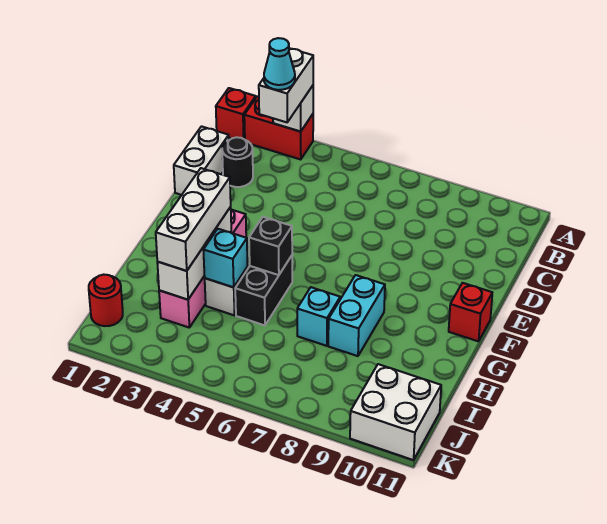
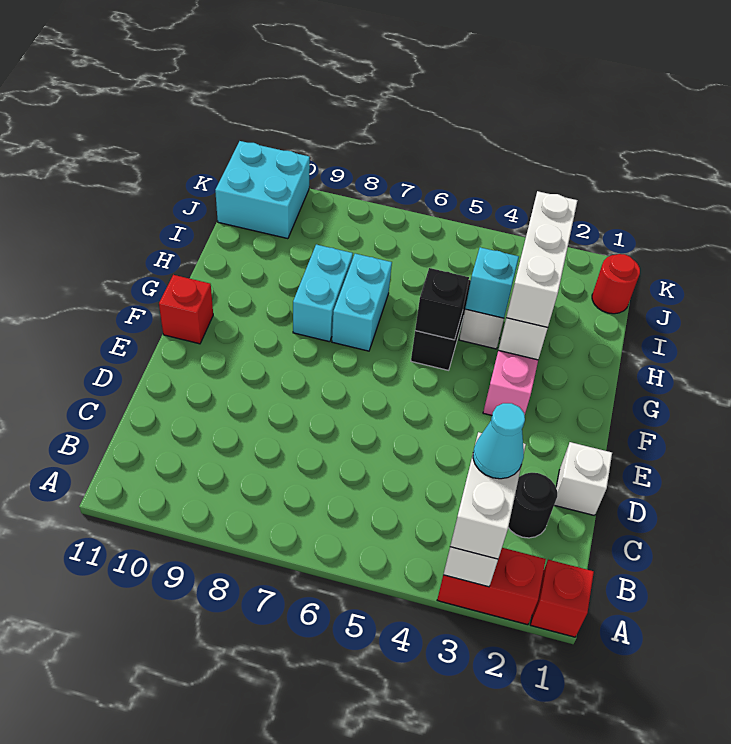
white 1x2 brick [174,126,229,195] -> white 1x1 brick [554,442,612,516]
cyan 1x1 brick [297,287,340,346] -> cyan 1x2 brick [332,254,392,351]
white 2x2 brick [350,364,441,460] -> cyan 2x2 brick [215,141,310,239]

